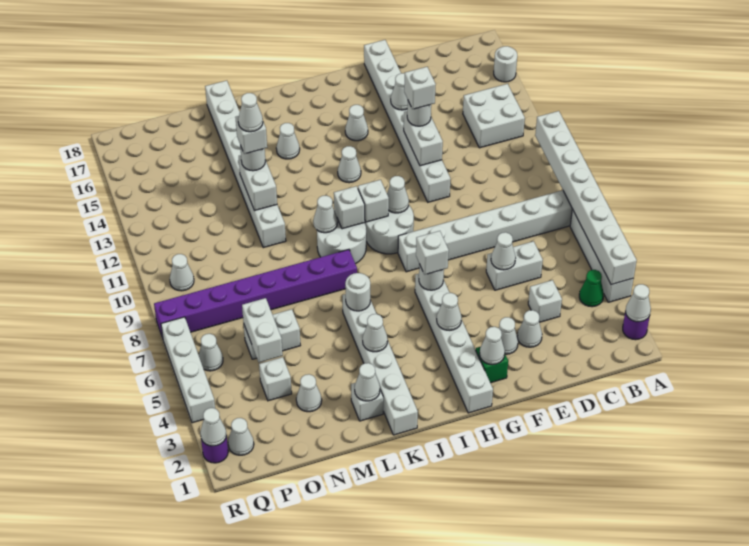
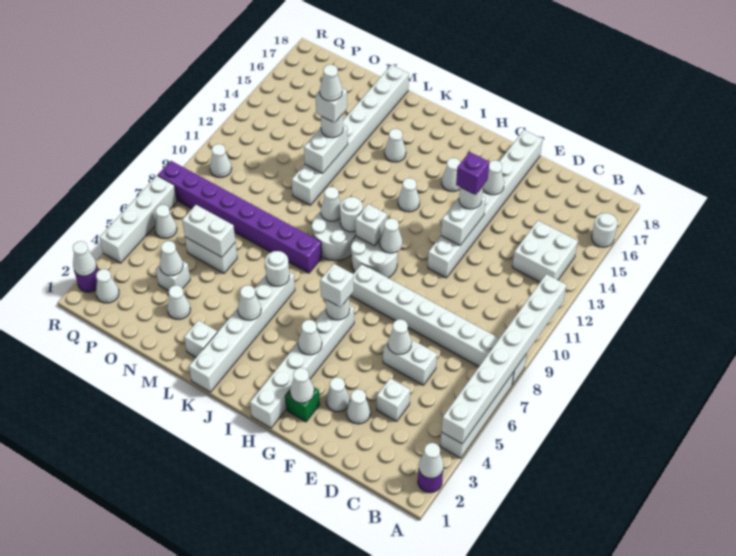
green 1x1 cone [579,270,604,307] -> none
white 1x1 brick [404,67,436,109] -> purple 1x1 brick [456,152,489,195]
white 1x1 brick [334,186,365,229] -> white 1x1 round brick [340,197,363,232]
white 1x1 cone [355,363,380,401] -> white 1x1 cone moved to [160,241,183,276]
white 1x2 brick [242,298,283,362] -> white 1x2 brick turned to [182,205,235,257]

